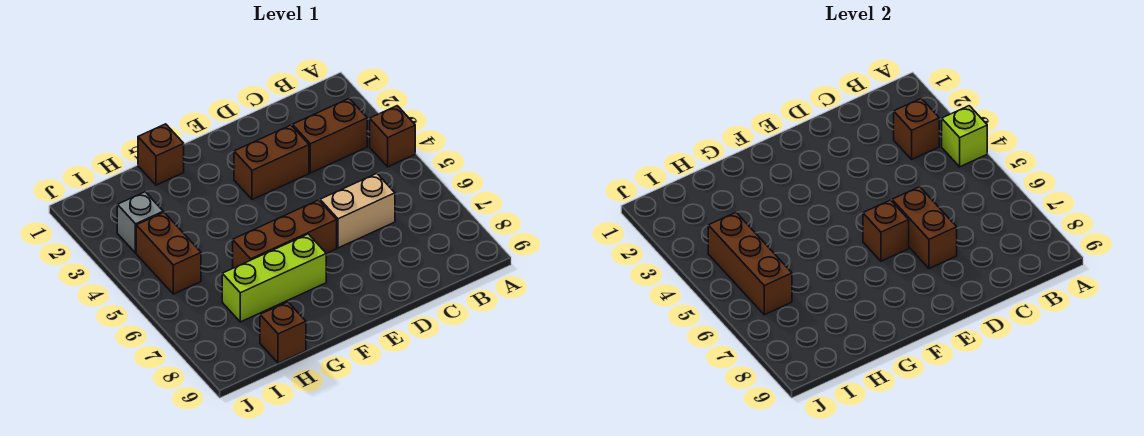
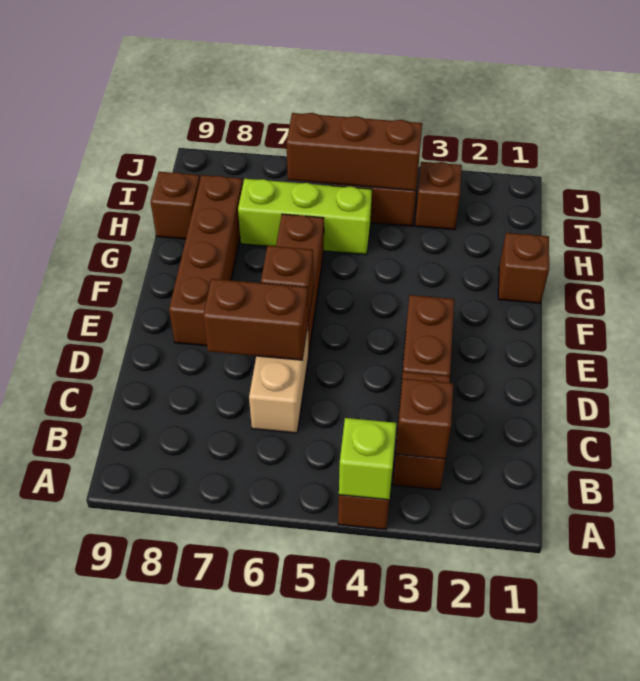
none -> brown 1x4 brick [169,175,243,346]
lime 1x3 brick [222,234,326,322] -> lime 1x3 brick turned to [238,179,372,255]
grey 1x1 brick [117,192,163,253] -> brown 1x1 brick [415,162,462,230]

